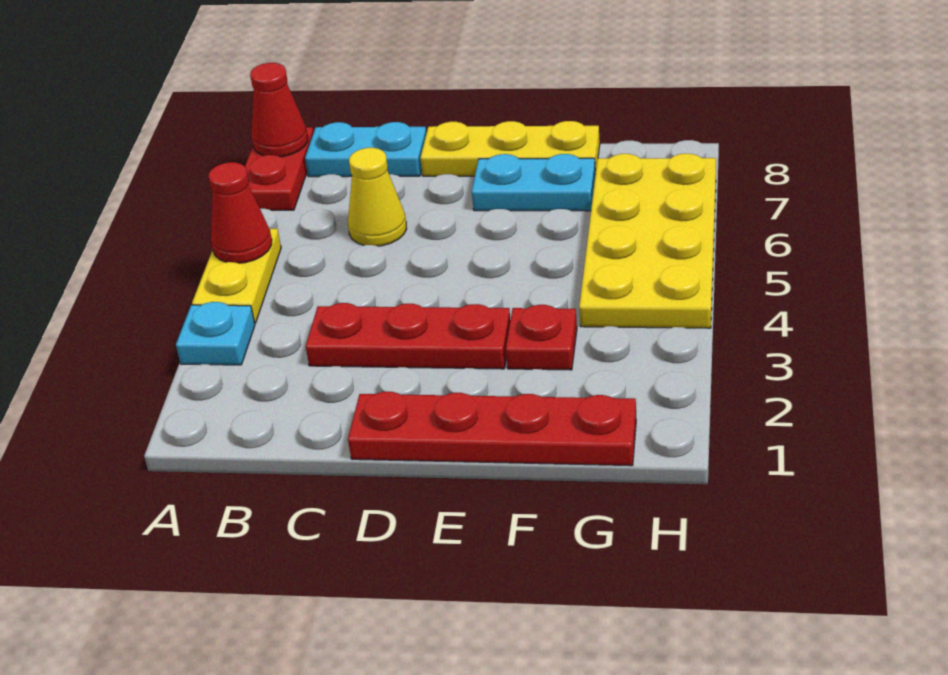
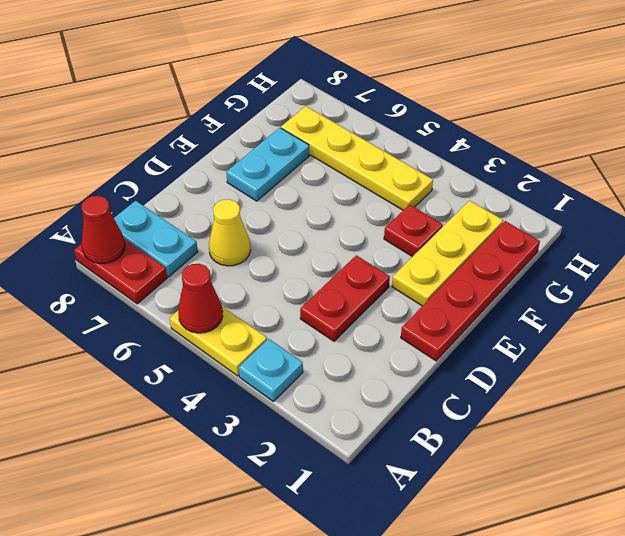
cyan 1x2 plate [305,122,426,177] -> cyan 1x2 plate turned to [114,201,198,277]
red 1x3 plate [306,303,510,369] -> red 1x2 plate [300,255,390,341]
yellow 1x3 plate [420,121,600,176] -> yellow 1x3 plate moved to [392,201,503,306]
yellow 2x4 plate [579,154,716,328] -> yellow 1x4 plate [281,106,433,210]

